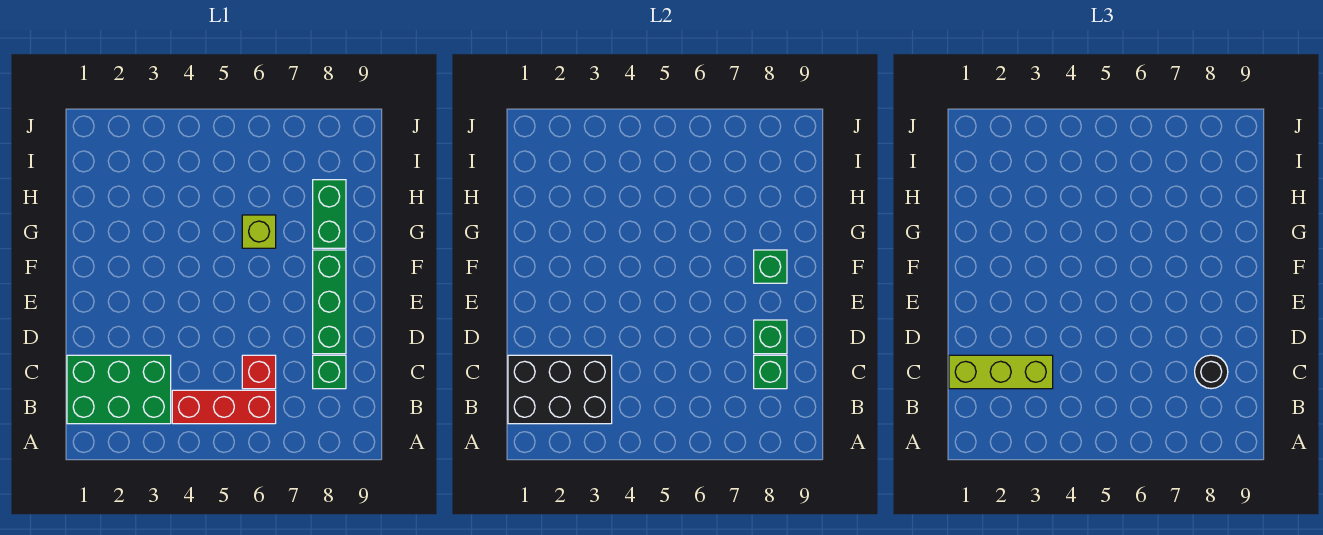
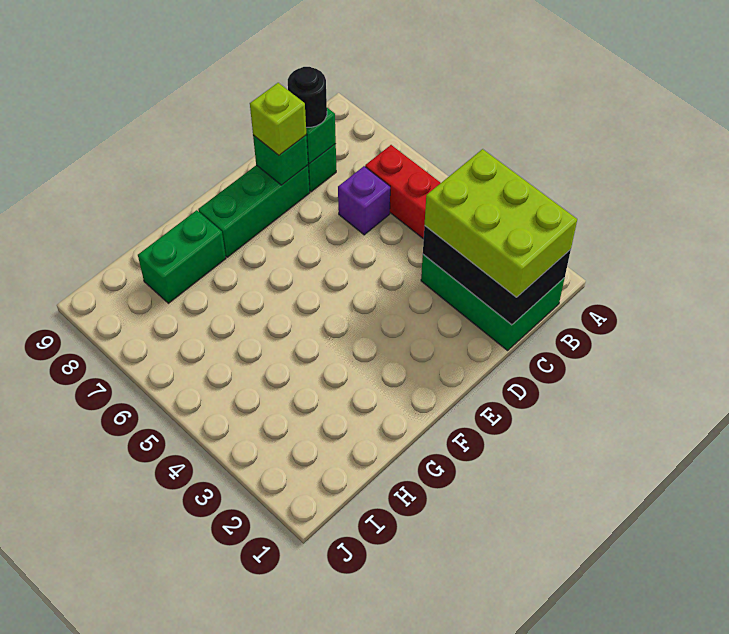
lime 1x3 brick [949,355,1053,389] -> lime 2x3 brick [425,149,577,297]
red 1x1 brick [242,355,276,389] -> purple 1x1 brick [338,166,390,235]
green 1x1 brick [754,250,787,283] -> none
lime 1x1 brick [242,215,276,248] -> lime 1x1 brick moved to [250,83,306,155]

